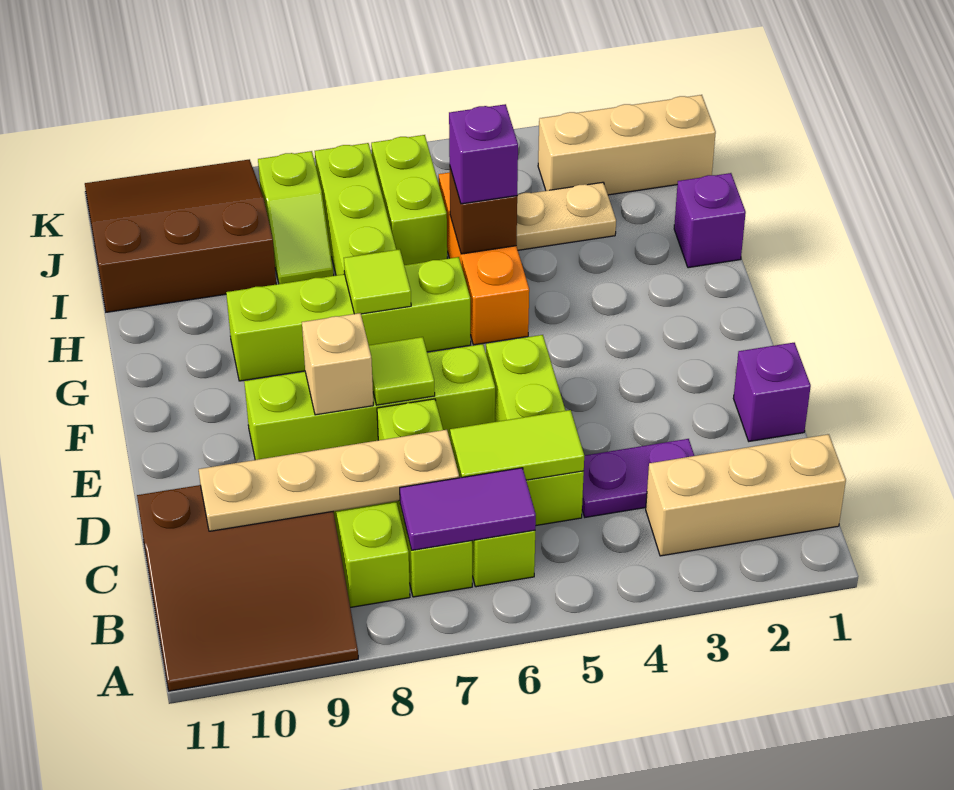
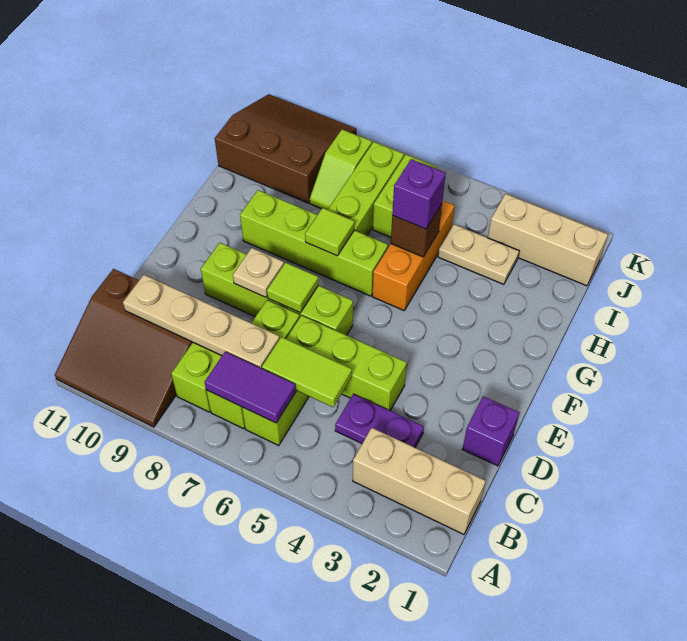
lime 1x3 brick [486,335,584,525] -> lime 1x3 brick turned to [286,315,407,411]
tan 1x1 brick [302,313,373,415] -> tan 1x1 plate [233,248,284,297]
purple 1x1 brick [674,173,746,268] -> none

